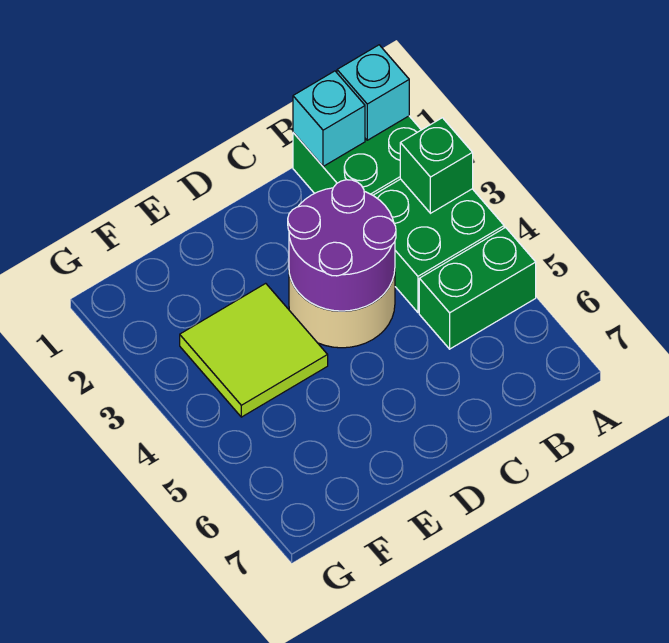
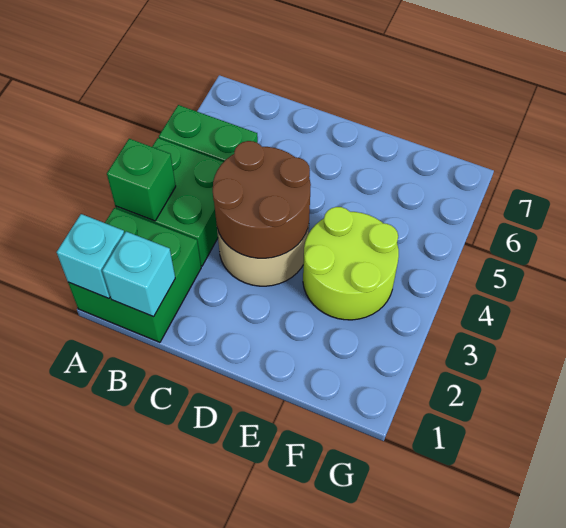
purple 2x2 round brick [288,180,396,311] -> brown 2x2 round brick [213,141,311,258]
lime 2x2 tile [180,283,328,417] -> lime 2x2 round brick [303,207,399,320]

